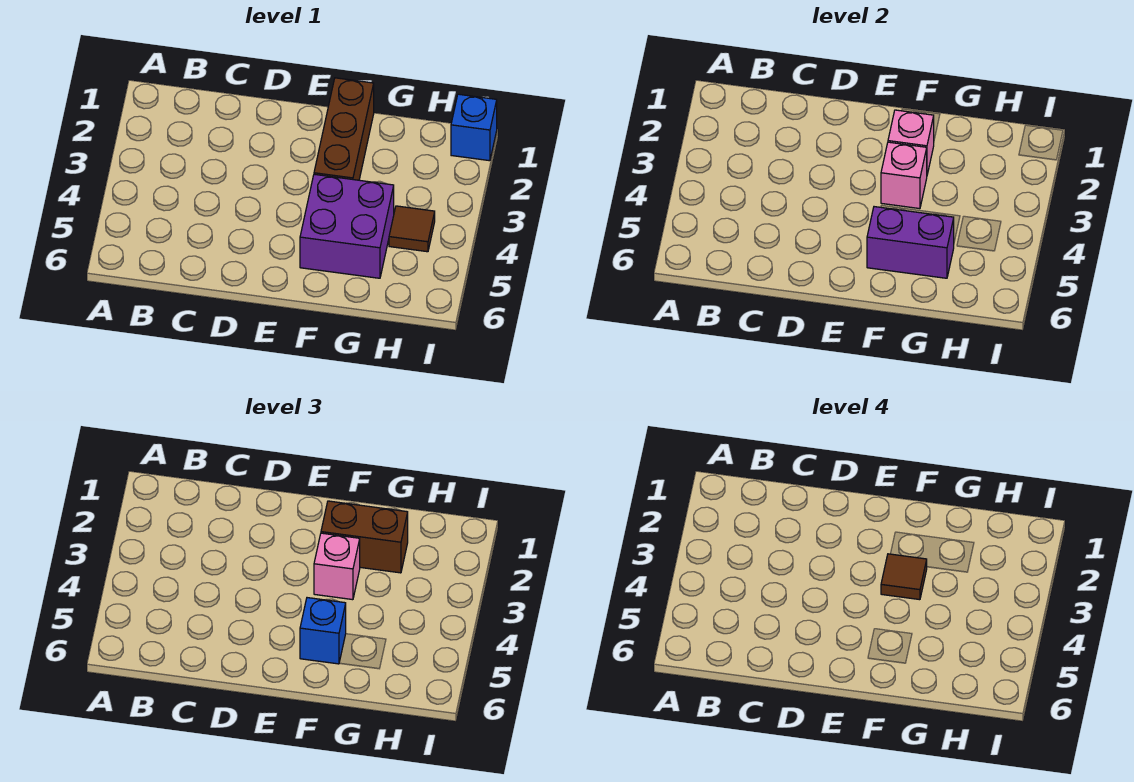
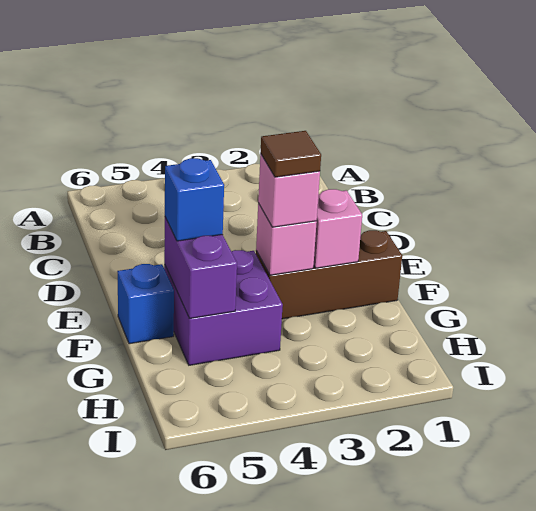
brown 1x2 brick [321,501,408,573] -> none
brown 1x1 tile [389,206,435,252] -> none
blue 1x1 brick [451,94,497,161] -> blue 1x1 brick moved to [117,264,174,344]

